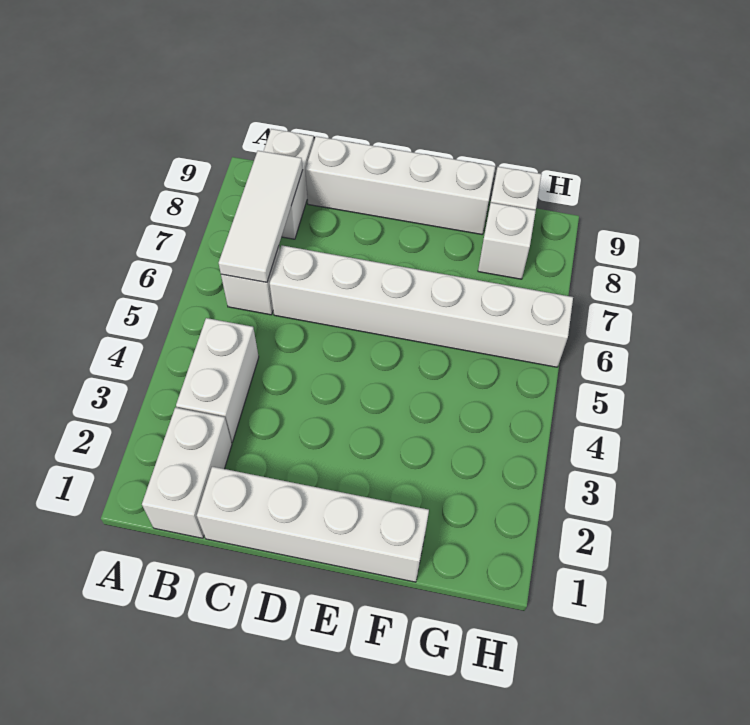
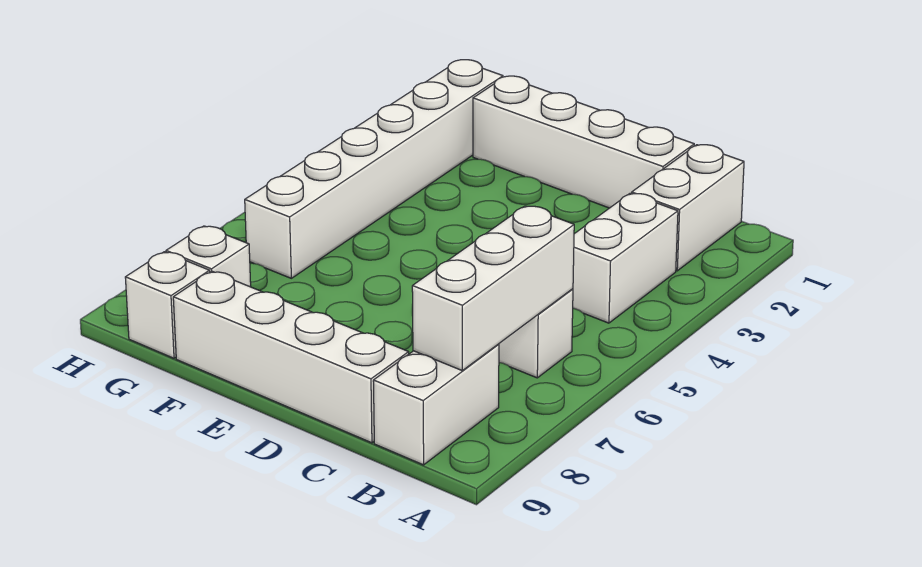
white 1x3 tile [219,151,302,282] -> white 1x3 brick [412,206,574,371]
white 1x6 brick [270,246,573,367] -> white 1x6 brick turned to [245,60,503,278]

